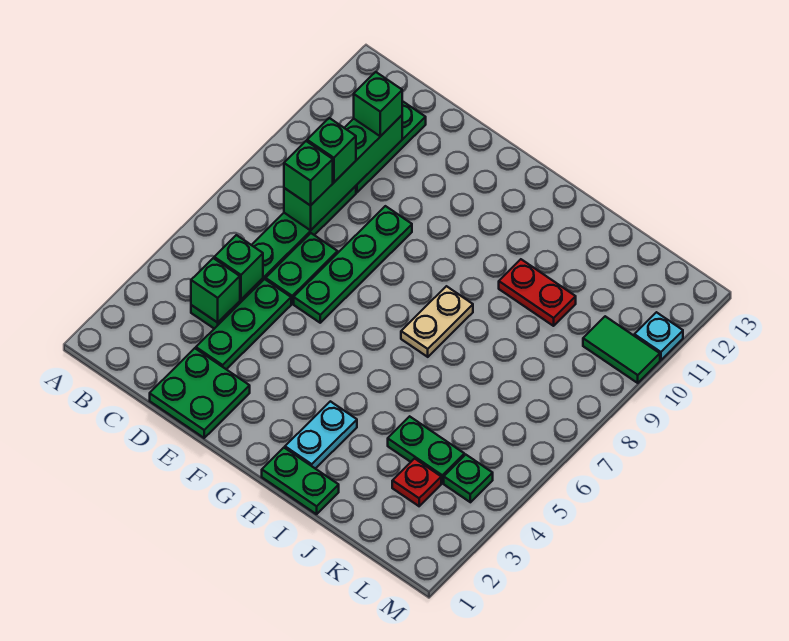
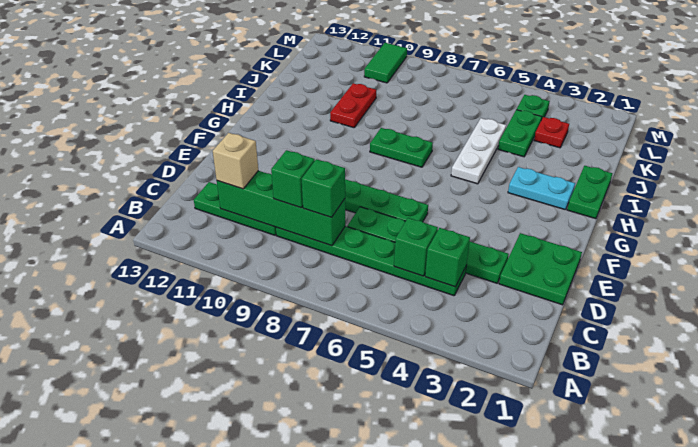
green 1x1 brick [354,72,402,136] -> tan 1x1 brick [213,133,258,189]
none -> white 1x3 plate [451,118,506,184]
tan 1x2 plate [401,286,473,357] -> green 1x2 plate [370,128,433,167]
cyan 1x1 plate [634,312,683,360] -> none

